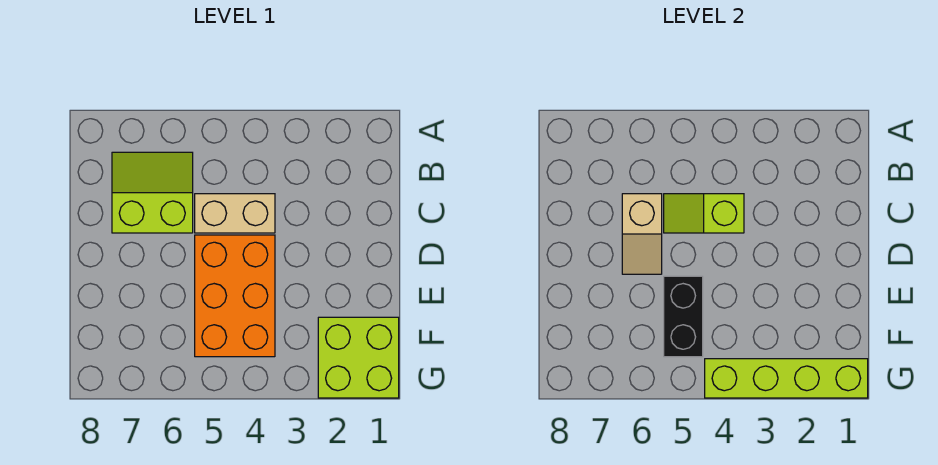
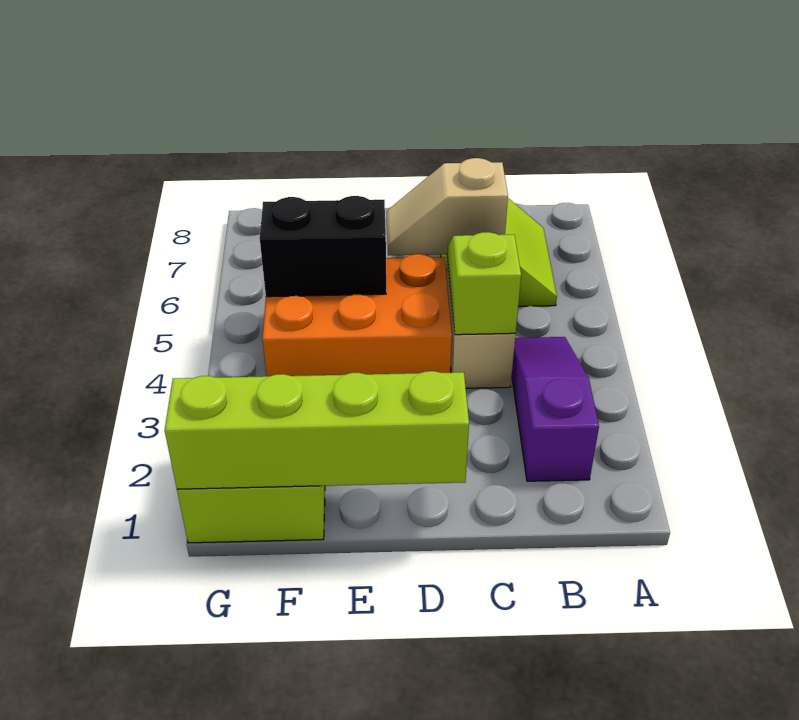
none -> purple 1x3 slope [512,337,599,481]
lime 1x4 brick [705,359,868,398] -> lime 1x4 brick turned to [165,371,469,489]

